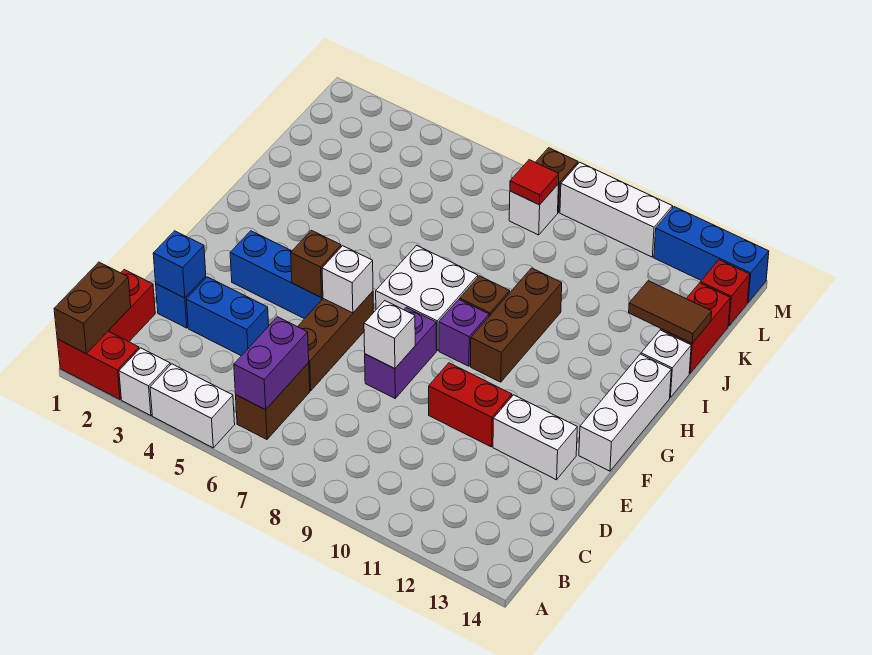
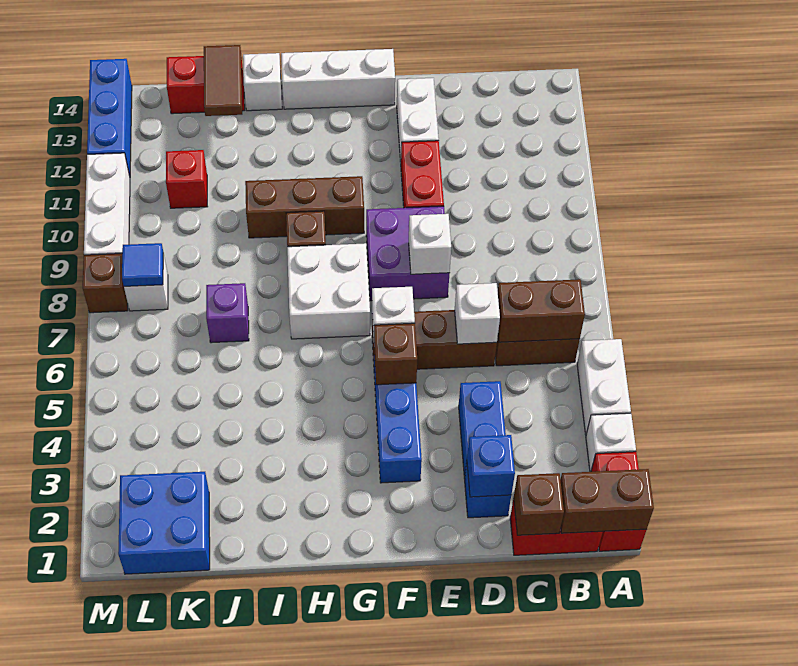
purple 1x2 brick [234,317,309,410] -> brown 1x2 brick [498,279,585,342]
none -> brown 1x1 brick [514,473,564,535]
none -> white 1x1 brick [455,283,500,344]
purple 1x2 brick [365,307,436,398] -> purple 2x2 brick [366,206,450,301]
purple 1x1 brick [439,299,489,366] -> purple 1x1 brick moved to [206,283,249,343]
none -> blue 2x2 brick [118,472,210,574]
red 1x1 tile [510,160,559,205] -> blue 1x1 tile [122,243,163,286]
red 1x1 brick [700,260,750,326] -> red 1x1 brick moved to [166,150,207,208]

